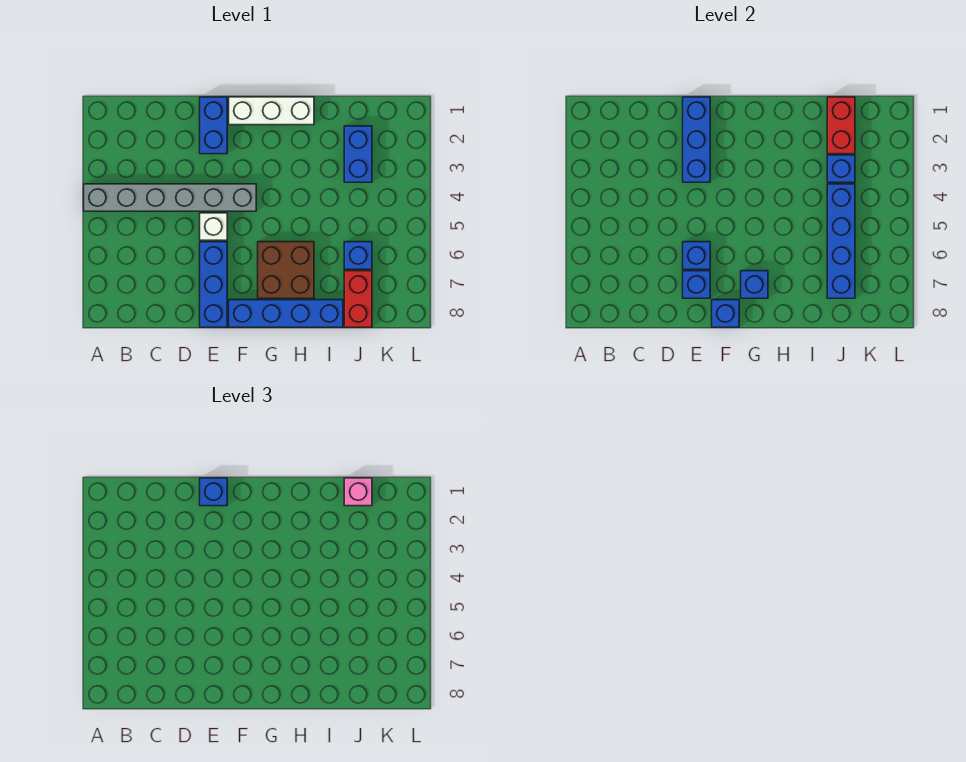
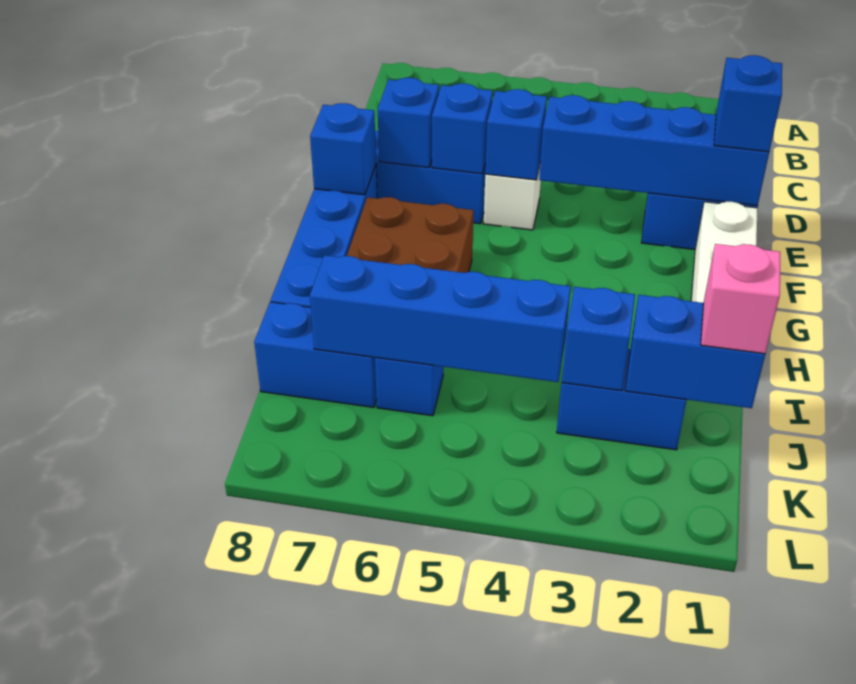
grey 1x6 brick [84,184,256,211] -> none
blue 1x3 brick [683,97,710,182] -> blue 1x4 brick [539,95,769,206]
blue 1x1 brick [741,271,768,298] -> blue 1x1 brick moved to [485,89,547,180]
red 1x2 brick [827,97,855,154] -> blue 1x2 brick [625,295,765,408]
red 1x2 brick [344,271,372,327] -> blue 1x2 brick [254,302,377,407]

